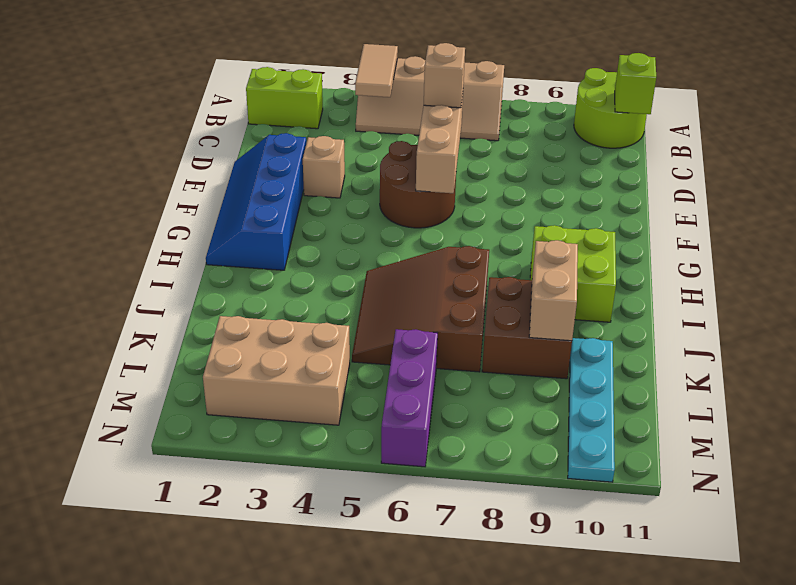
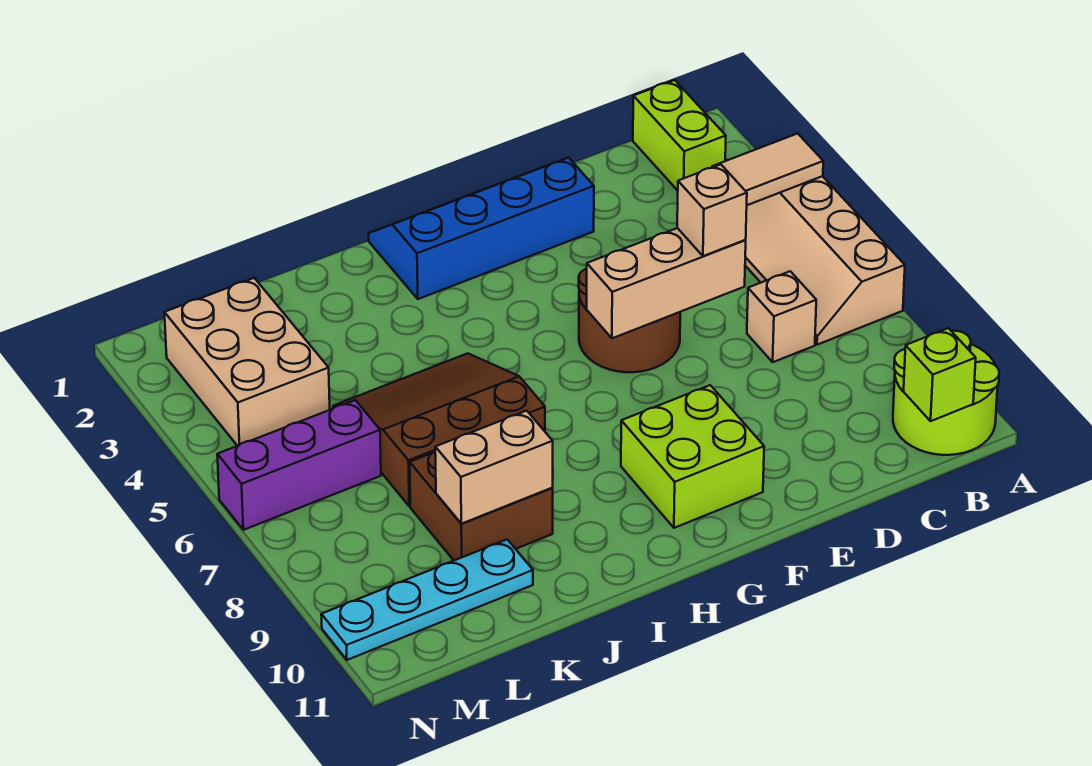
tan 1x1 brick [303,136,345,198] -> tan 1x1 brick moved to [747,271,816,362]
lime 2x2 brick [530,225,616,322] -> lime 2x2 brick moved to [621,385,764,528]

